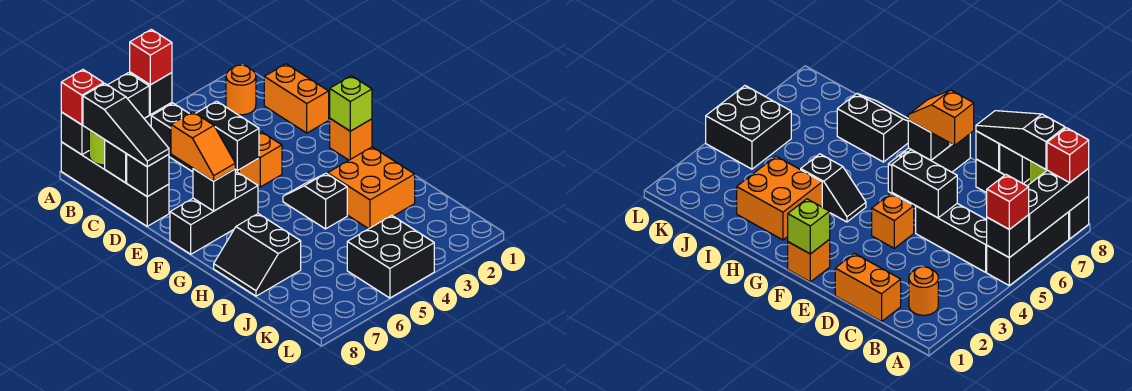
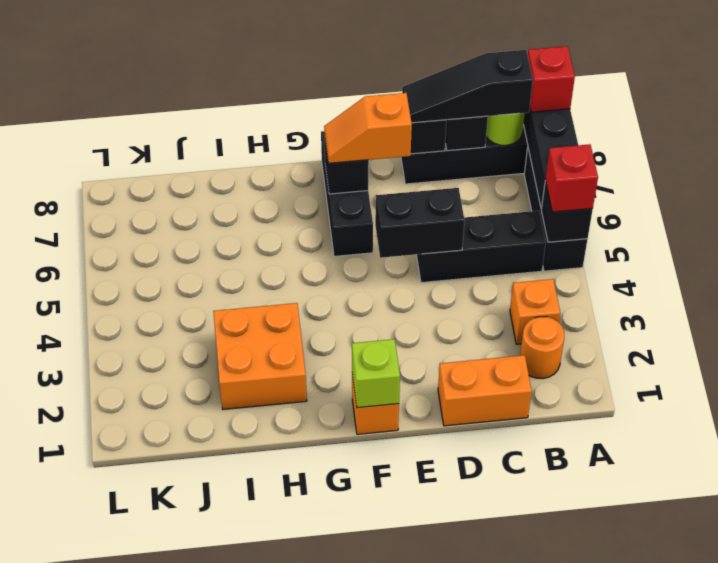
orange 1x1 brick [239,132,282,187] -> orange 1x1 brick moved to [510,279,560,344]
black 1x2 slope [283,173,347,229] -> none
black 2x2 slope [214,214,301,296] -> none
black 2x2 brick [347,216,434,298] -> none

